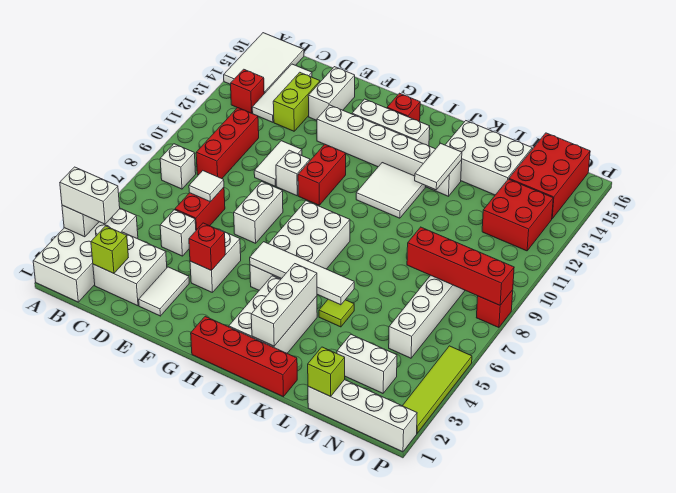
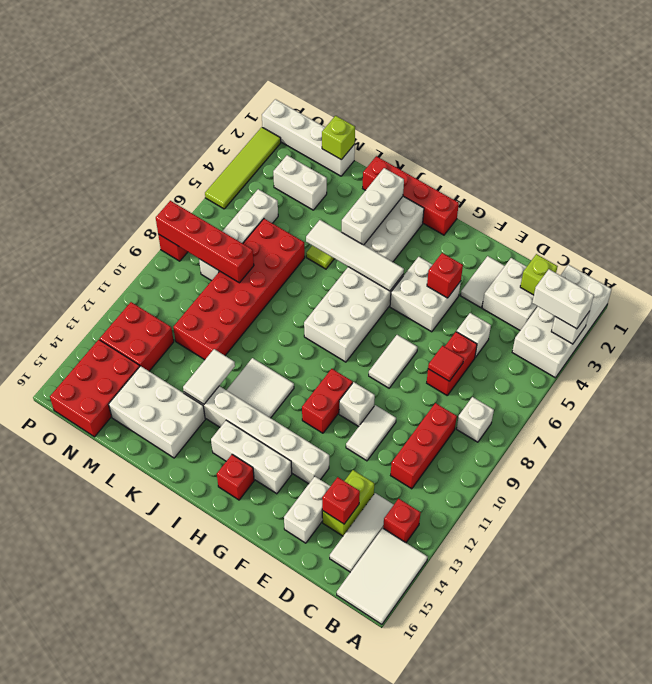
white 1x1 tile [189,171,224,202] -> red 1x1 tile [428,346,464,381]
none -> red 1x1 brick [322,477,360,524]
white 1x2 brick [190,230,241,293] -> white 2x2 brick [390,257,461,332]
white 1x2 brick [234,182,283,243] -> white 1x2 tile [369,335,418,388]
none -> red 2x6 brick [173,219,305,360]

